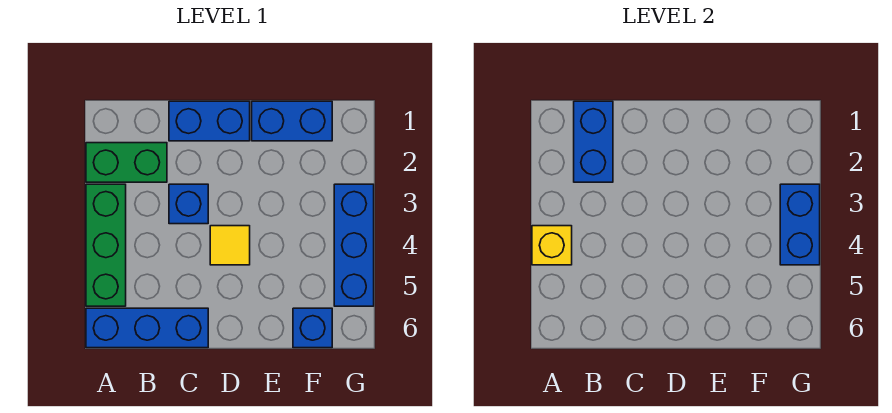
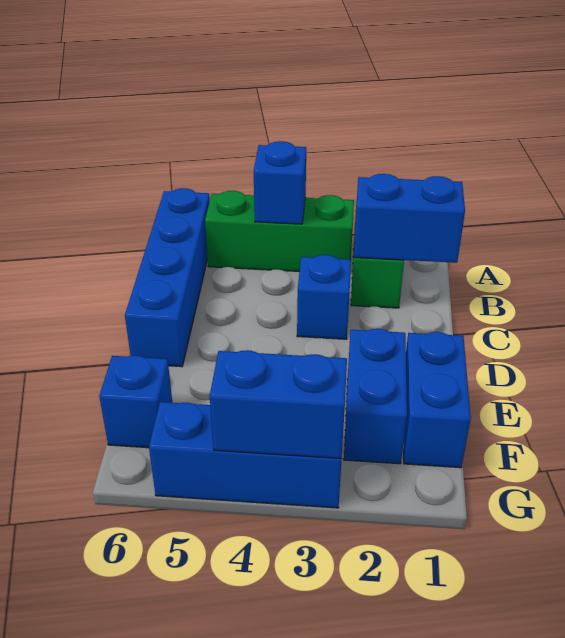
yellow 1x1 brick [532,226,572,265] -> blue 1x1 brick [254,141,306,224]
blue 1x3 brick [86,308,208,348] -> blue 1x4 brick [125,188,210,367]
blue 1x2 brick [169,101,250,141] -> blue 1x2 brick moved to [344,329,407,464]
yellow 1x1 tile [210,226,250,265] -> none

